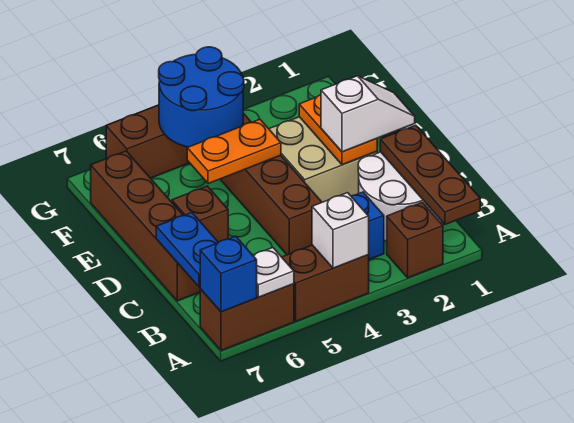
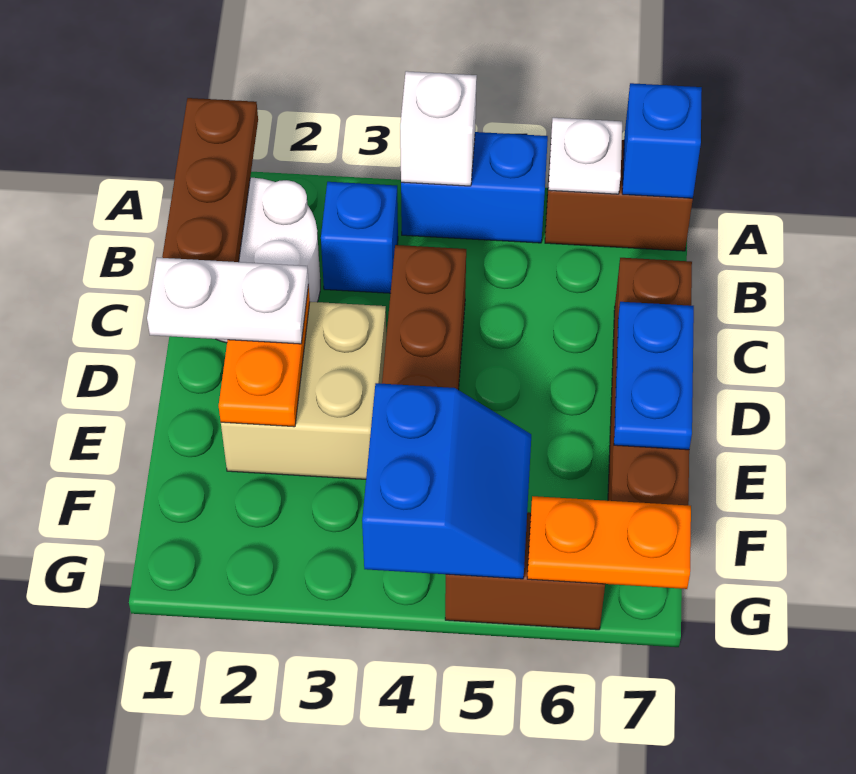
brown 1x1 brick [387,202,443,278] -> none
brown 1x2 brick [282,245,369,321] -> blue 1x2 brick [401,132,548,243]
blue 1x2 plate [156,213,218,287] -> blue 1x2 plate moved to [614,302,694,450]
white 1x2 slope [321,76,415,152] -> white 1x2 plate [147,258,308,344]
brown 1x1 brick [172,186,228,242] -> none
orange 1x2 plate [187,119,281,184] -> orange 1x2 plate moved to [527,496,691,589]
blue 2x2 round brick [159,47,244,147] -> blue 2x2 slope [362,383,531,579]

